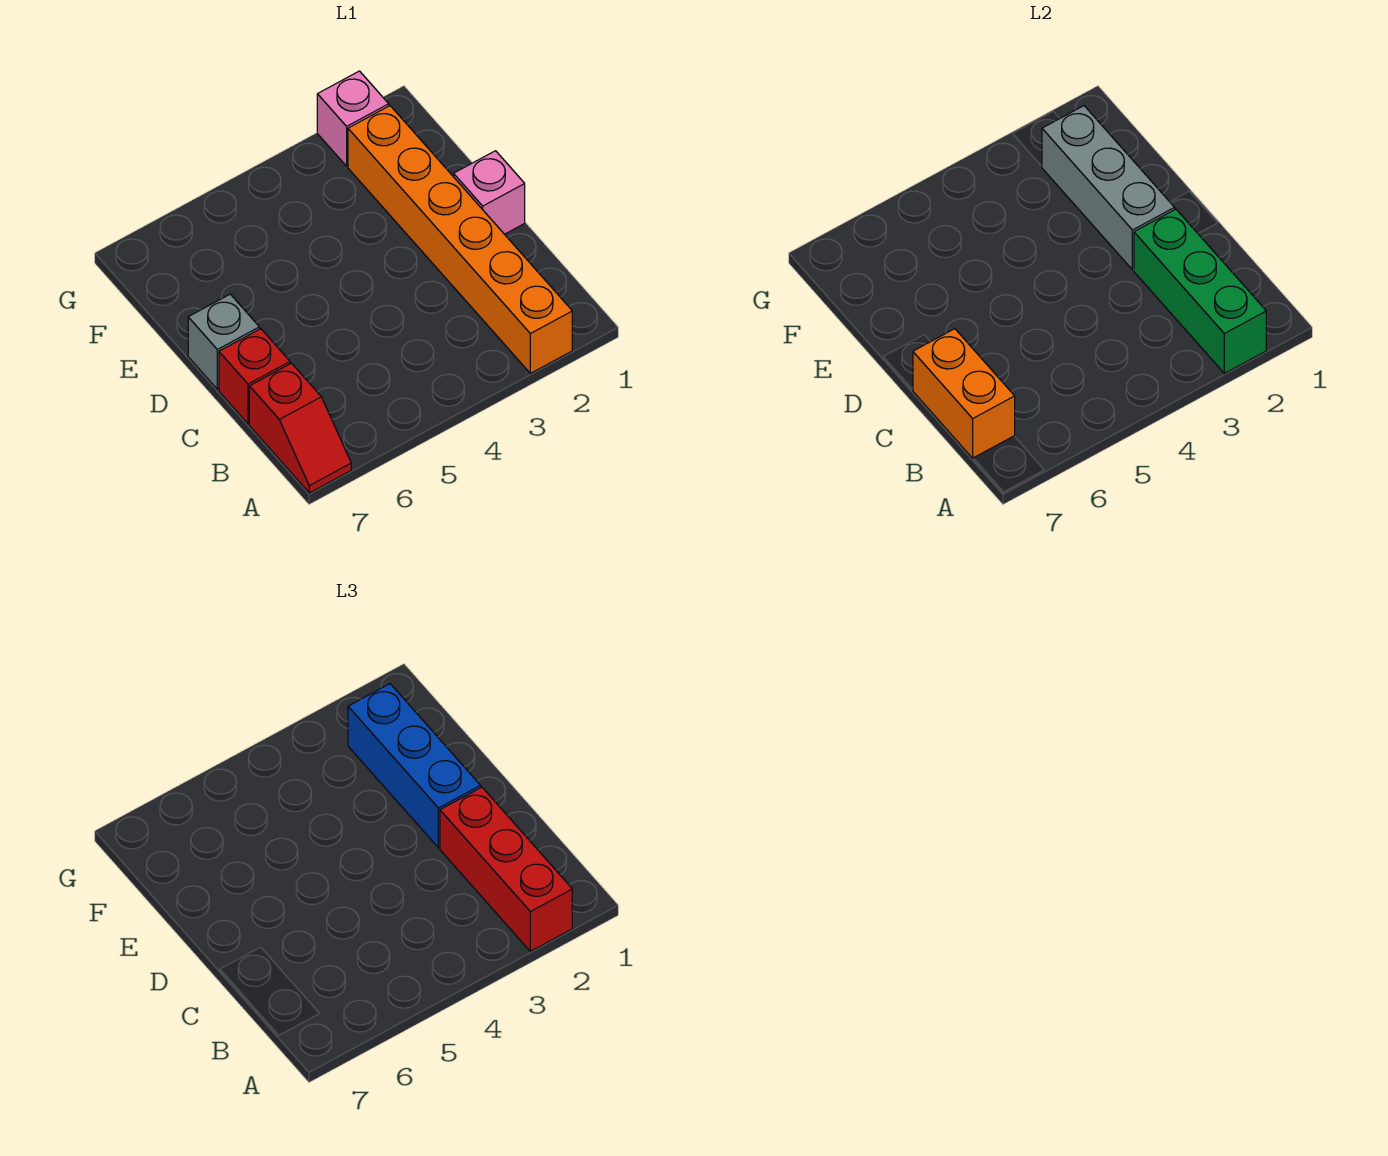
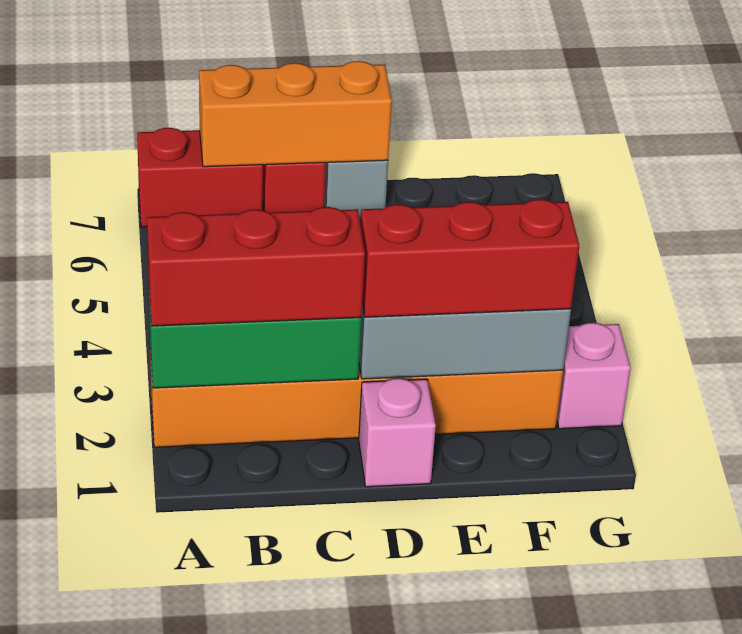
red 1x2 slope [249,363,351,493] -> red 1x2 brick [137,128,263,227]
orange 1x2 brick [913,329,1015,458] -> orange 1x3 brick [199,61,392,167]
blue 1x3 brick [348,684,481,848] -> red 1x3 brick [360,199,579,317]

